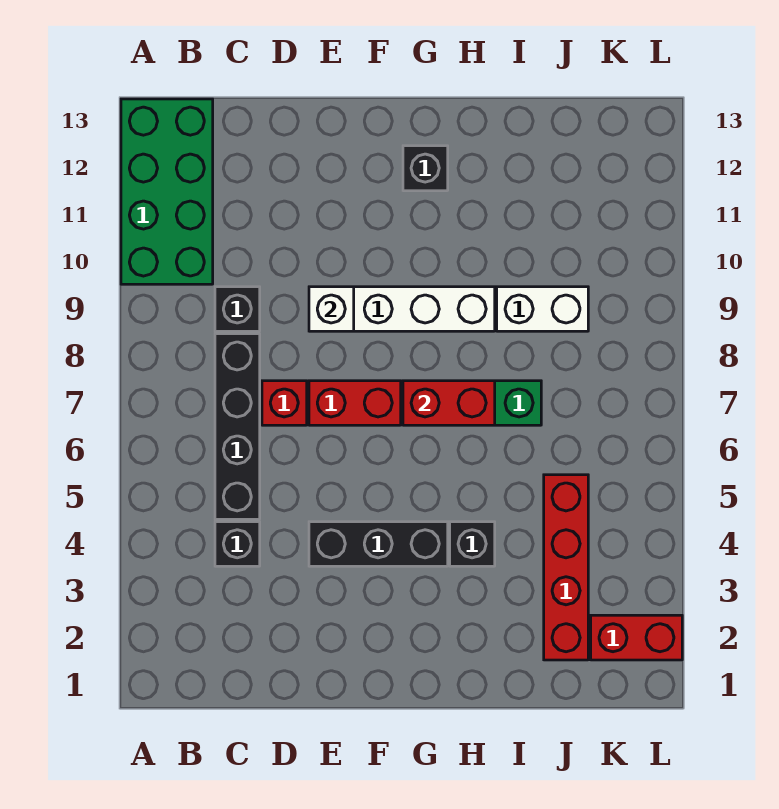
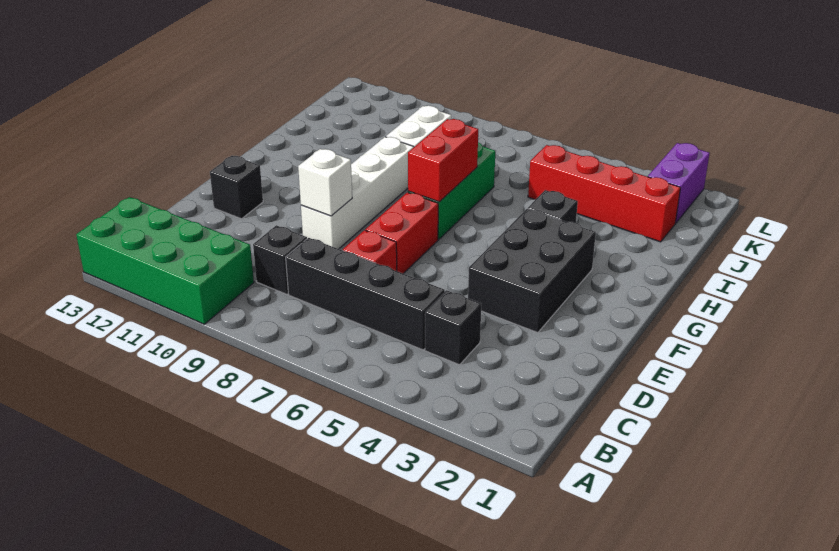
black 1x3 brick [309,522,448,566] -> black 2x3 brick [468,209,596,333]
black 1x1 brick [403,146,448,191] -> black 1x1 brick moved to [210,156,263,219]
red 1x2 brick [591,615,682,660] -> purple 1x2 brick [648,143,710,223]

